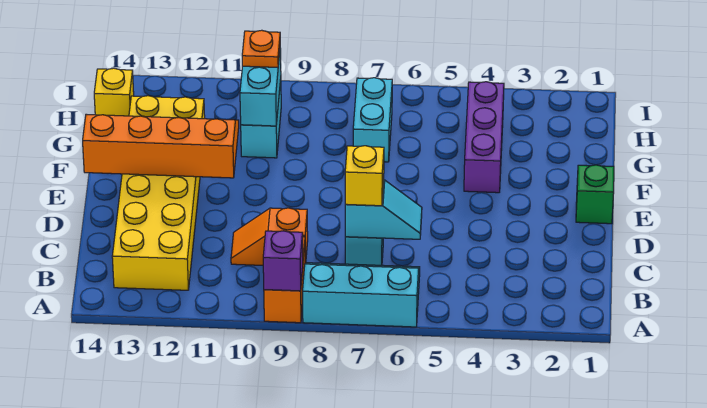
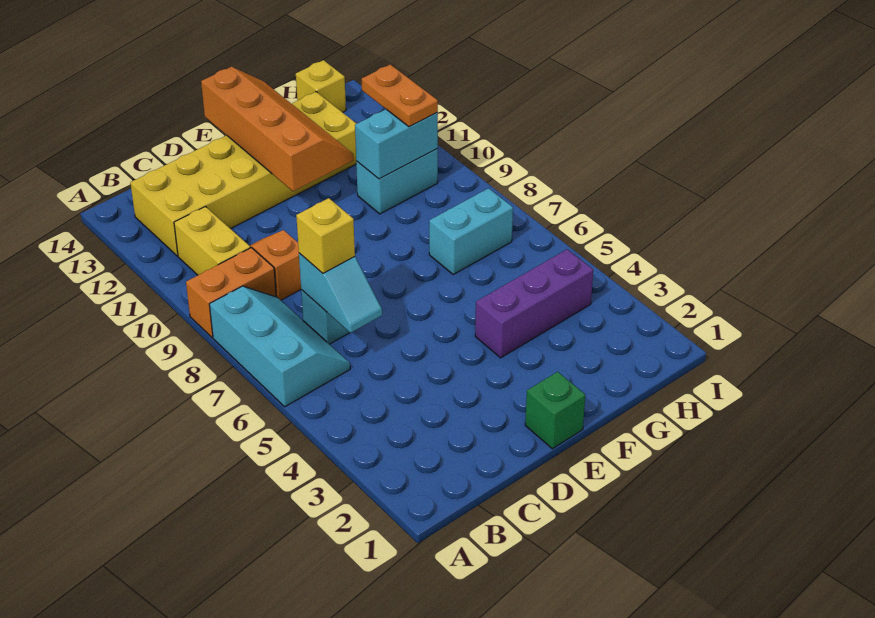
purple 1x1 brick [263,231,303,291] -> none
none -> yellow 1x2 brick [174,207,250,275]
orange 1x1 plate [242,30,280,67] -> orange 1x2 plate [362,64,438,127]

